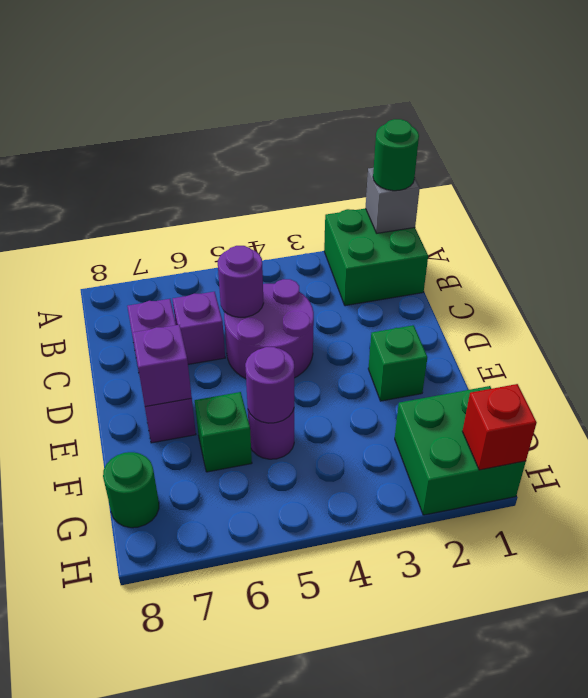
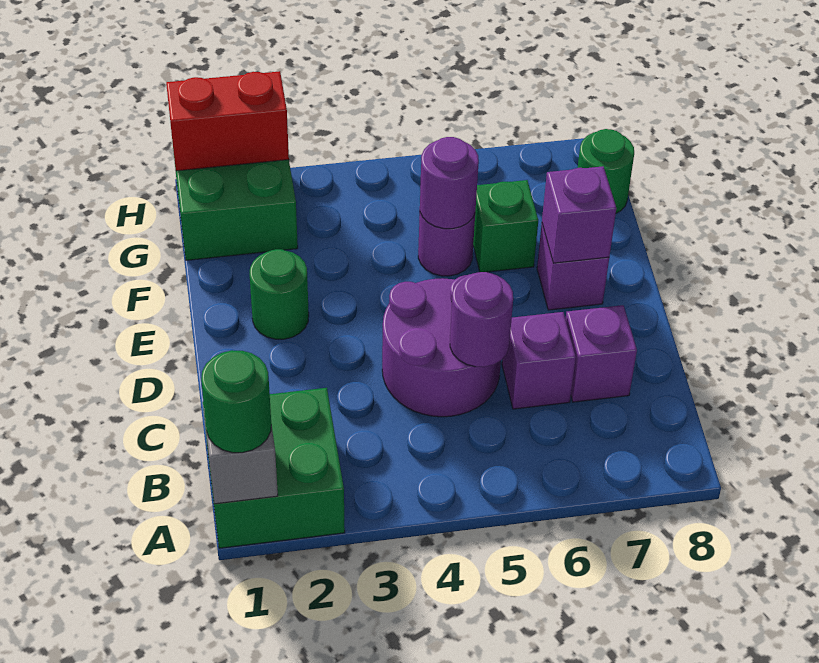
green 1x1 brick [368,325,427,401] -> green 1x1 round brick [250,249,309,339]
red 1x1 brick [462,384,537,470] -> red 1x2 brick [166,71,289,171]

